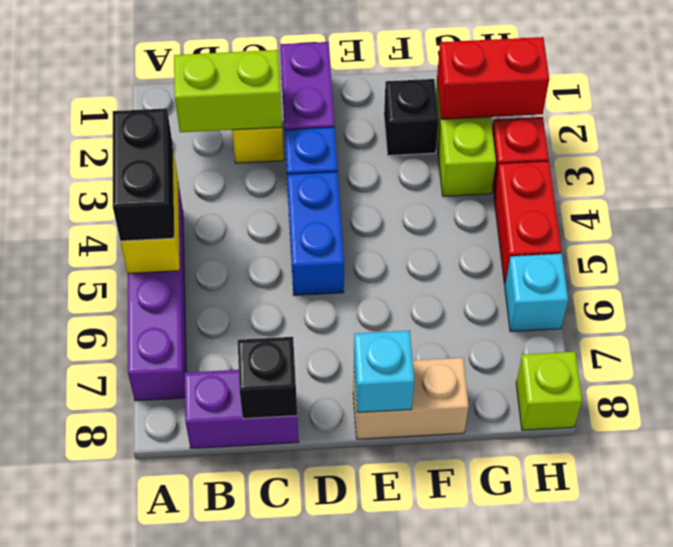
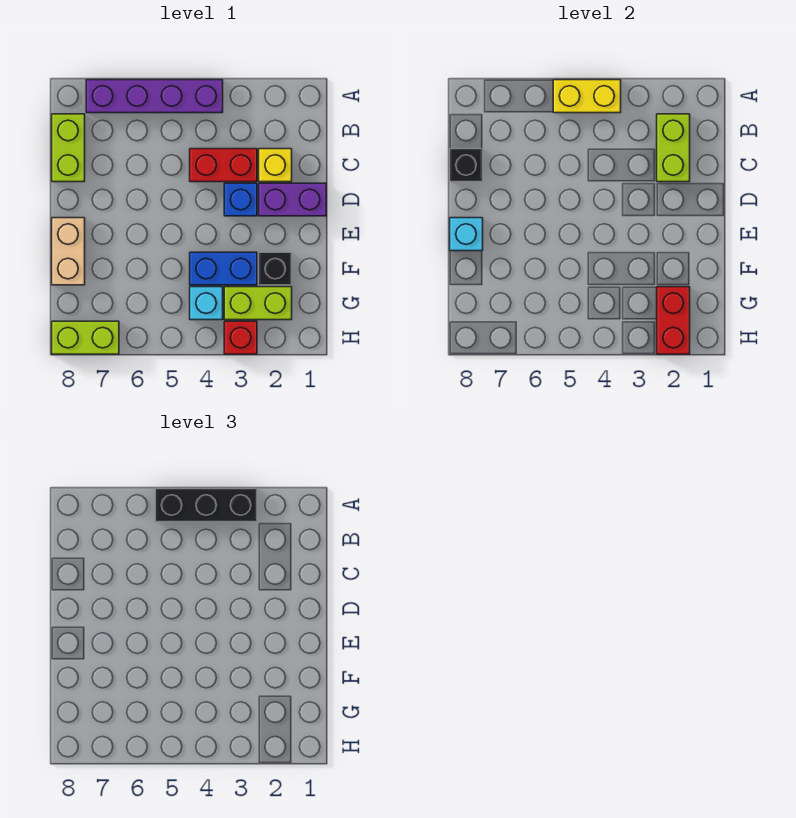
black 1x2 brick [113,108,174,241] -> black 1x3 brick [155,489,257,522]
purple 1x2 brick [184,370,299,448] -> lime 1x2 brick [52,114,85,182]
blue 1x2 brick [287,172,344,295] -> blue 1x2 brick moved to [190,252,257,285]
red 1x2 brick [494,161,561,284] -> red 1x2 brick moved to [190,149,257,182]
cyan 1x1 brick [505,254,568,332] -> cyan 1x1 brick moved to [190,287,223,320]
lime 1x1 brick [516,352,582,430] -> lime 1x2 brick [52,321,119,354]

